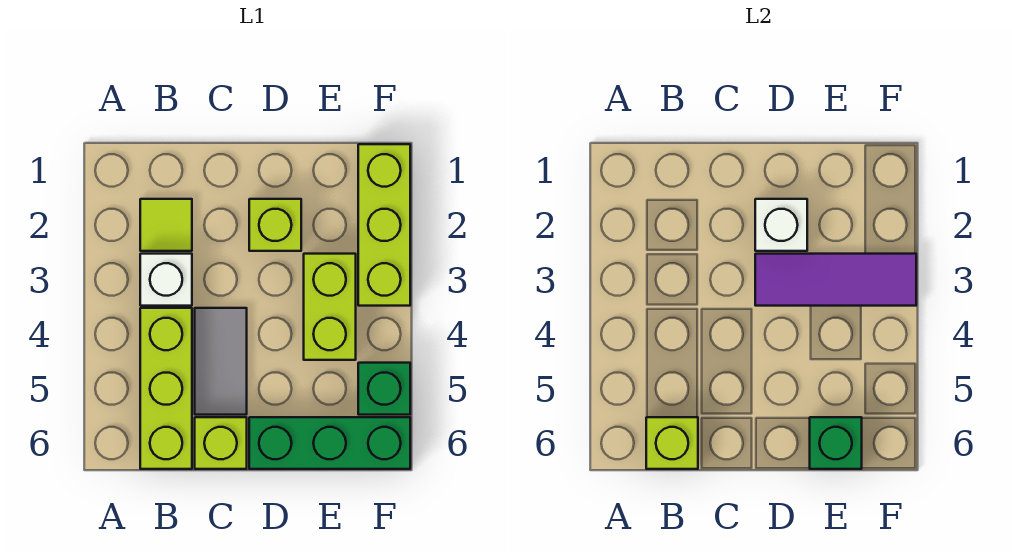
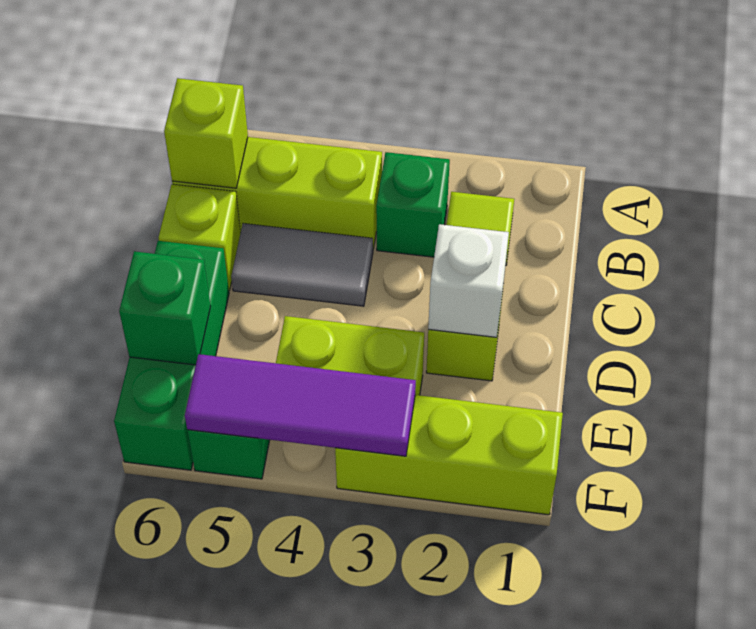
white 1x1 brick [140,254,192,306] -> green 1x1 brick [376,152,450,257]
purple 1x3 tile [755,254,916,306] -> purple 1x3 tile turned to [185,354,416,456]

